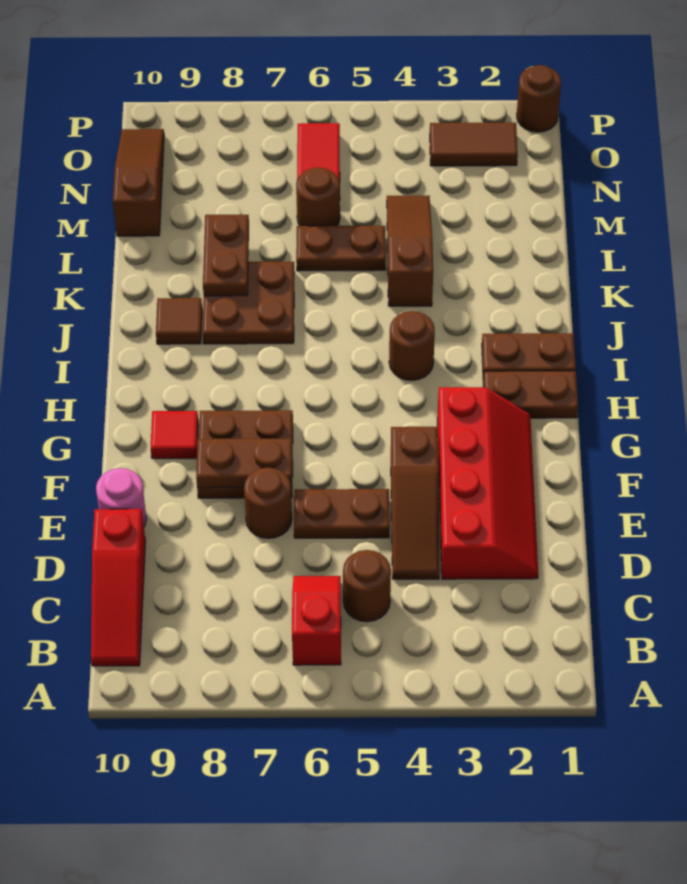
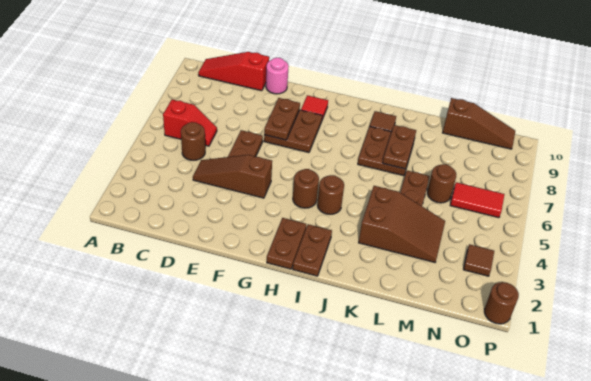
red 2x4 slope [437,387,538,579] -> none
brown 1x1 round brick [244,468,292,539] -> brown 1x1 round brick moved to [293,169,319,208]
brown 1x3 slope [387,196,433,306] -> brown 2x3 slope [359,186,445,262]
brown 1x2 plate [203,215,249,296] -> brown 1x2 plate turned to [383,125,416,169]
brown 1x2 tile [430,123,518,166] -> brown 1x1 tile [463,244,494,276]

